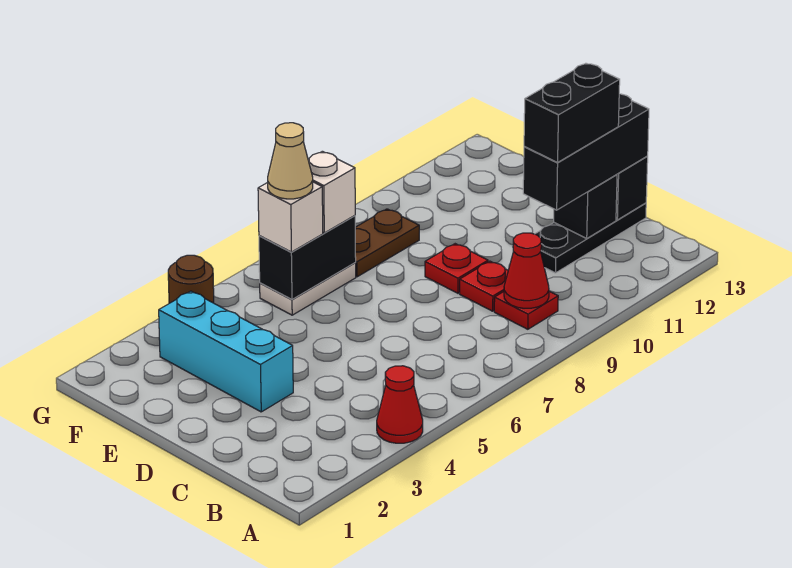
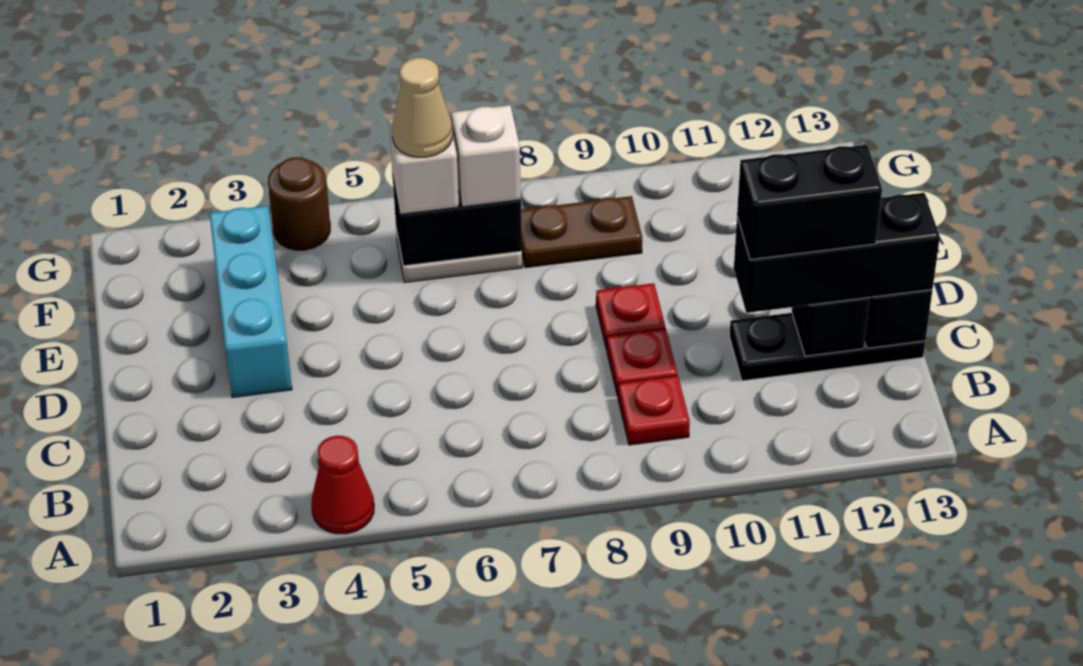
red 1x1 cone [504,233,549,308] -> none

